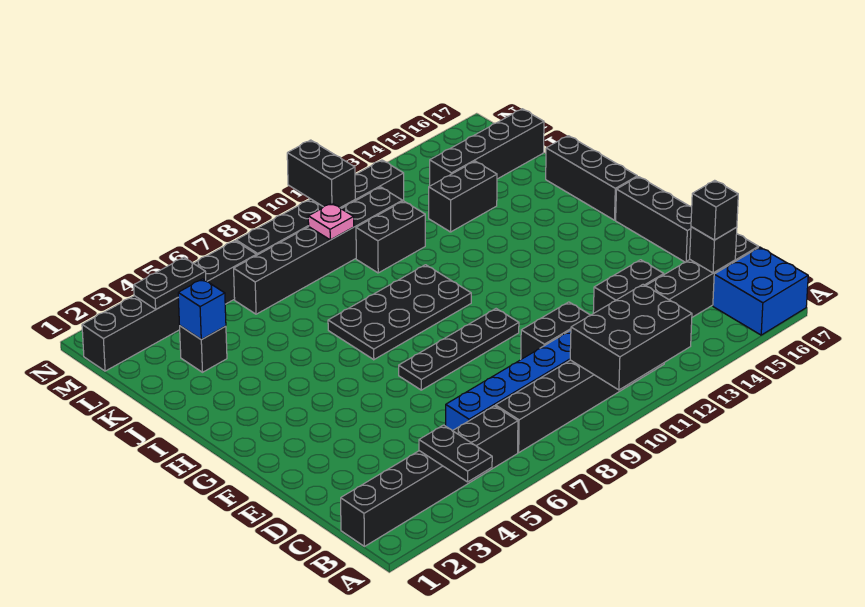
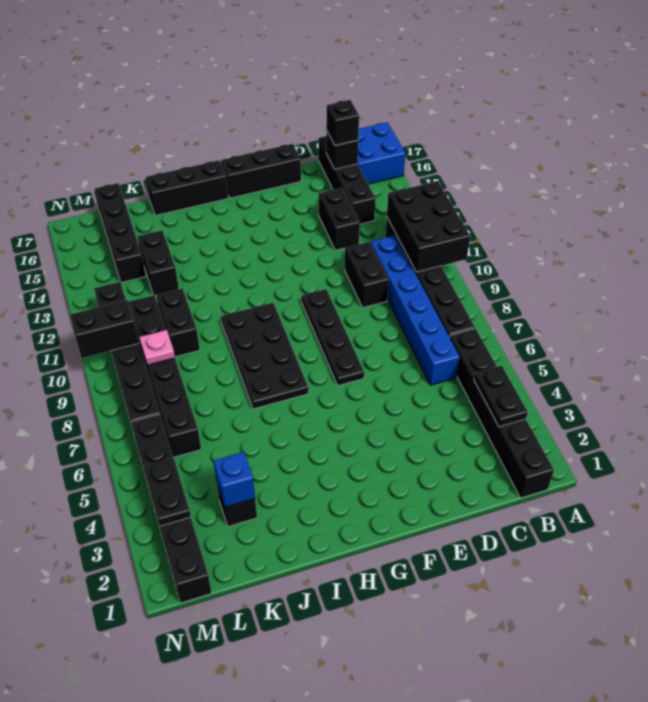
black 1x2 plate [419,425,492,482] -> black 1x2 plate turned to [474,366,528,427]

